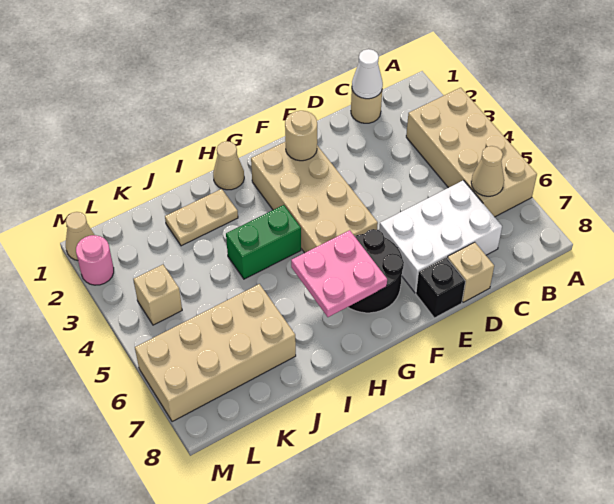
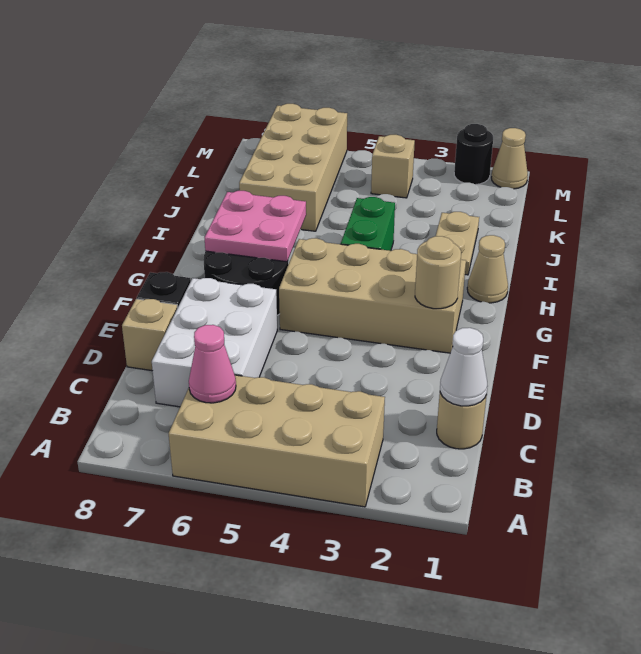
tan 1x1 cone [471,146,504,196] -> pink 1x1 cone [189,325,236,403]
pink 1x1 round brick [76,235,114,285] -> black 1x1 round brick [454,124,493,185]

